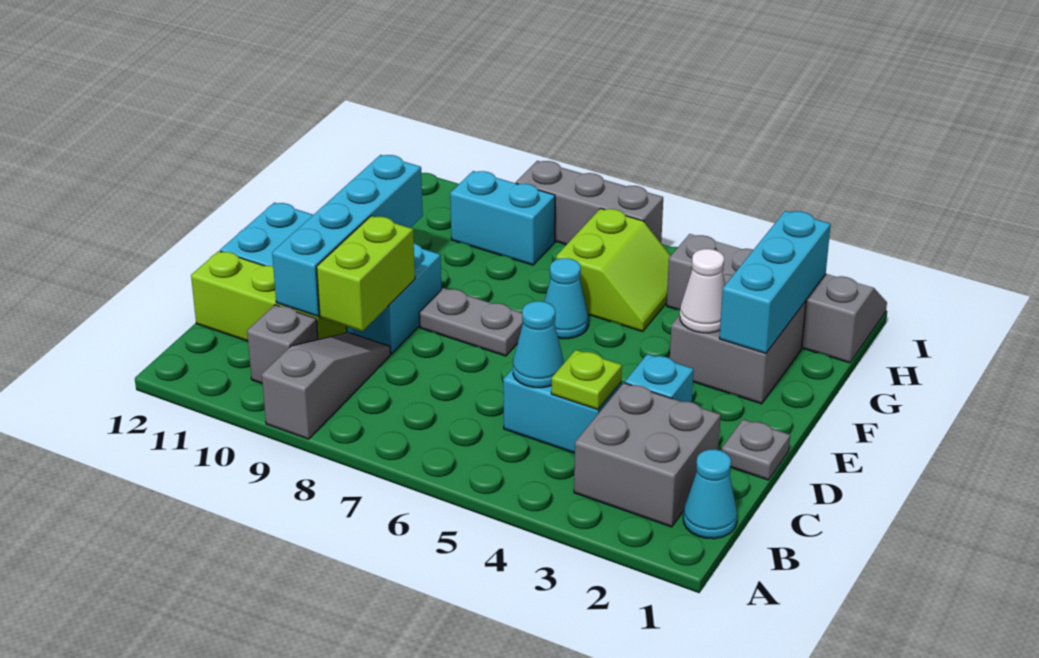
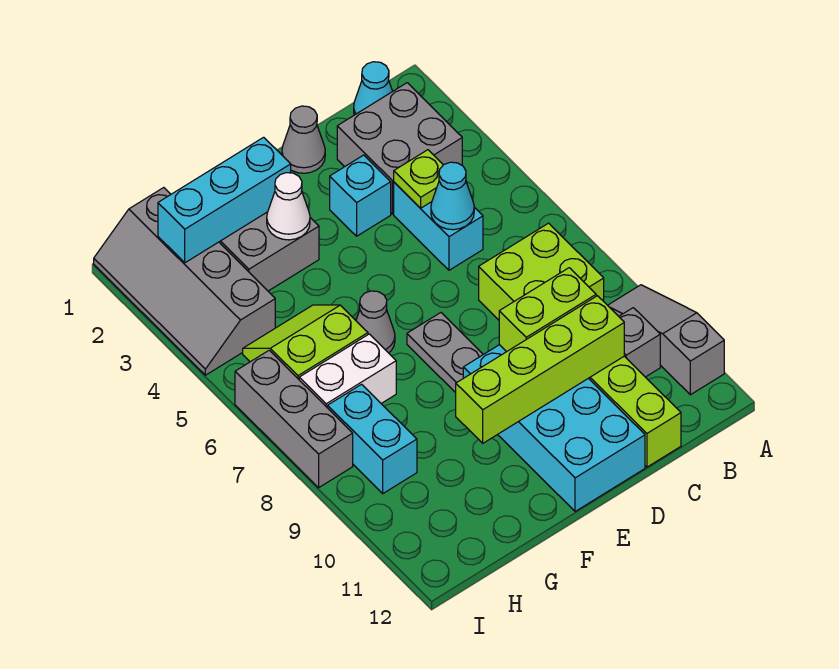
grey 1x3 slope [262,333,391,439] -> grey 1x3 slope turned to [608,285,724,395]
none -> lime 2x2 brick [479,223,604,320]
cyan 1x4 brick [272,155,423,317] -> lime 1x4 brick [456,296,624,443]
grey 1x1 plate [722,419,790,480] -> grey 1x1 cone [282,106,325,173]
cyan 1x1 cone [544,258,588,339] -> grey 1x1 cone [356,291,395,353]
none -> white 1x2 brick [299,334,396,408]

